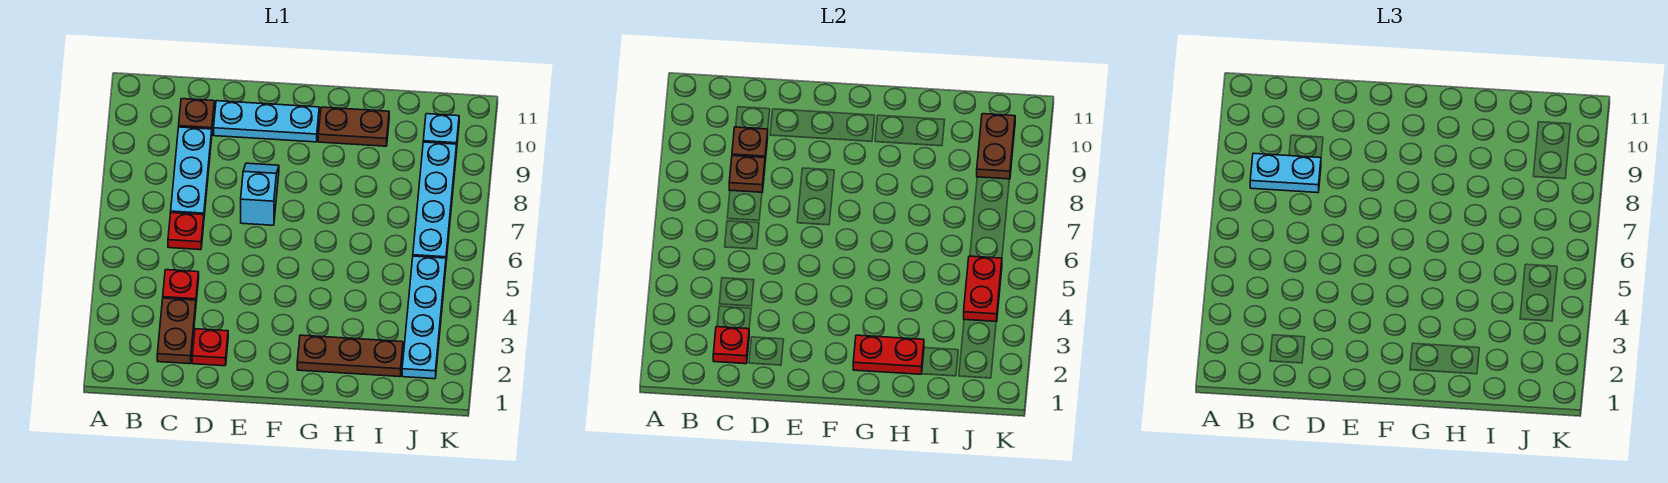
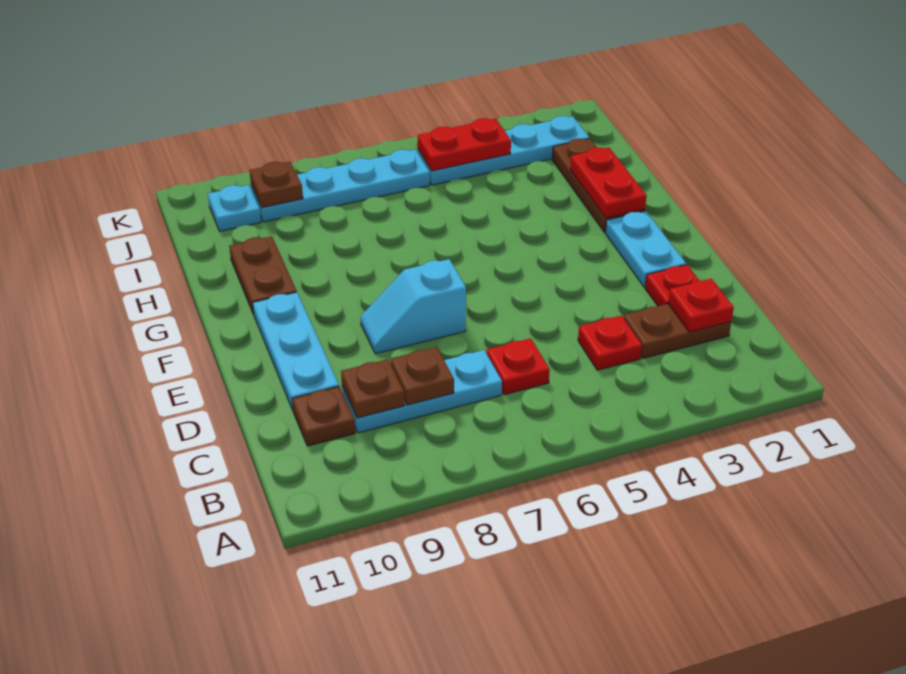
cyan 1x2 plate [1250,153,1321,193] -> cyan 1x2 plate moved to [606,211,686,287]
brown 1x2 plate [977,114,1015,179] -> brown 1x1 plate [249,162,303,208]

